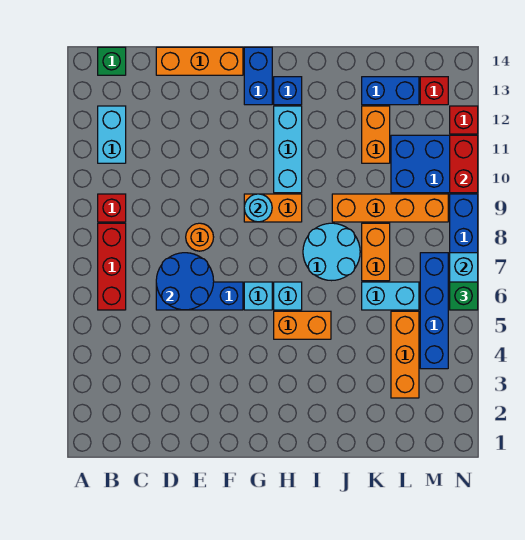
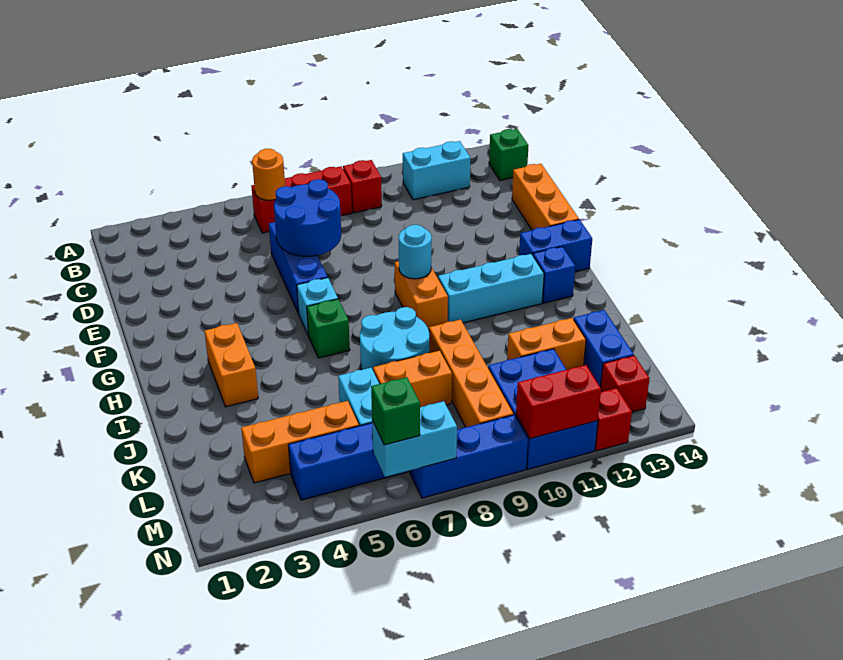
orange 1x1 round brick [186,223,214,251] -> orange 1x1 round brick moved to [252,149,285,200]
orange 1x2 brick [274,311,331,339] -> orange 1x2 brick moved to [204,323,258,407]
cyan 1x1 brick [274,282,302,310] -> green 1x1 brick [307,299,350,358]

